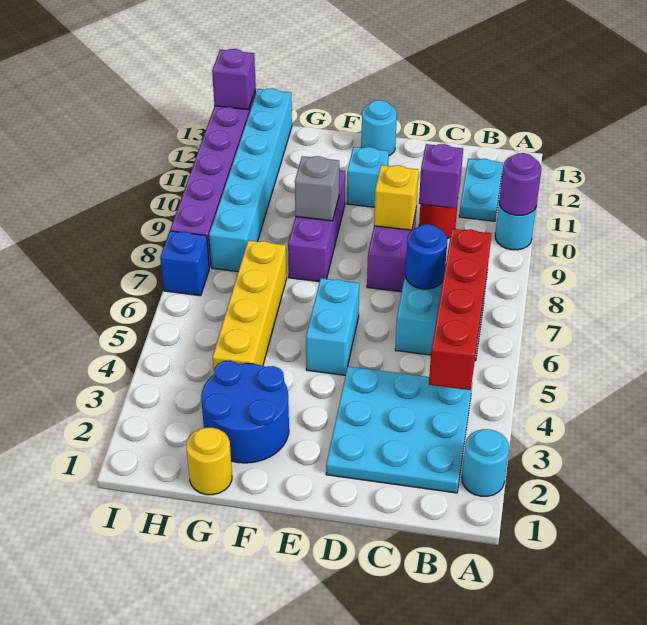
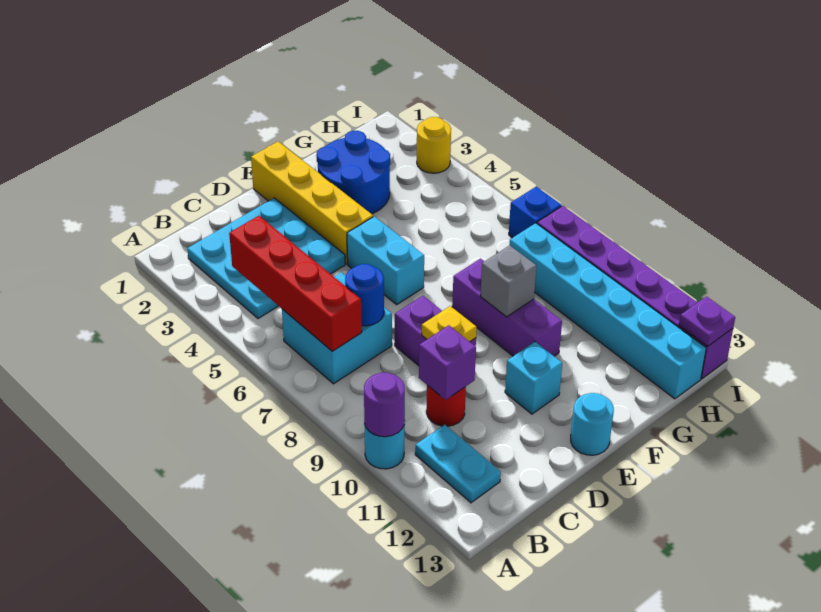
cyan 1x1 round brick [462,429,509,496] -> none
yellow 1x1 brick [374,165,419,230] -> yellow 1x1 plate [422,306,477,342]
yellow 1x1 round brick [186,428,232,495] -> yellow 1x1 round brick moved to [417,117,451,173]
yellow 1x4 brick [213,240,287,374] -> yellow 1x4 brick moved to [251,142,373,264]
purple 1x1 brick [212,49,256,110] -> purple 1x1 plate [679,297,735,346]

